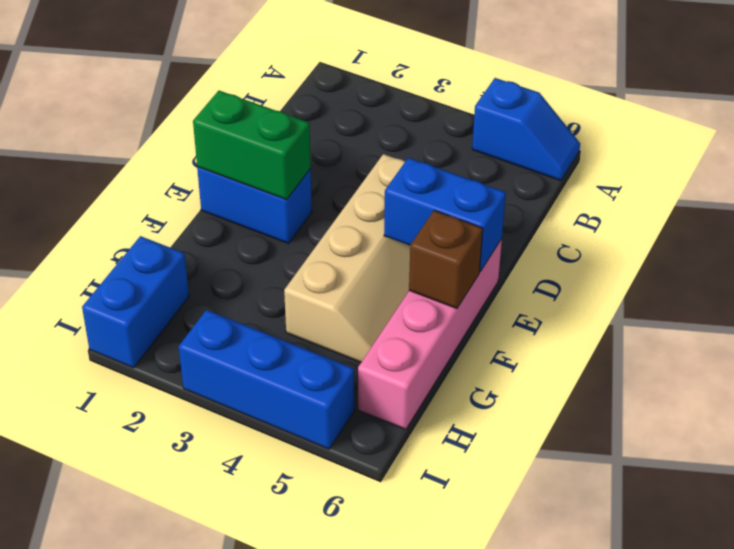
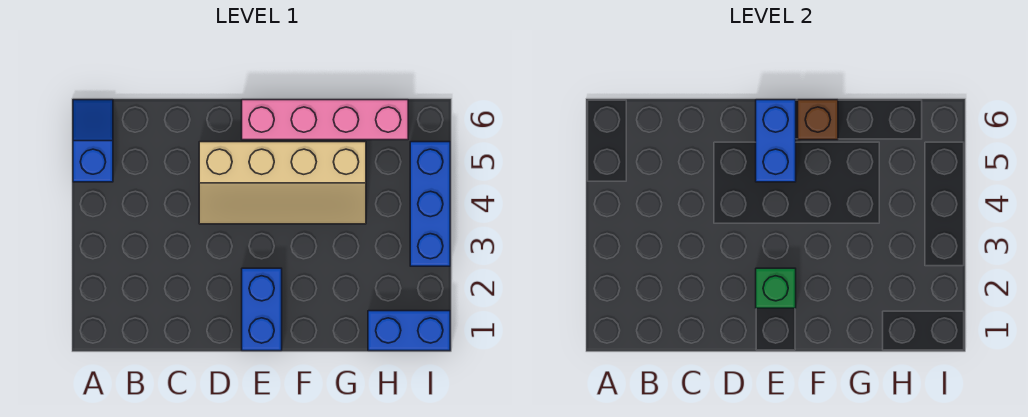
tan 2x4 slope [284,154,410,362] -> tan 2x4 slope turned to [199,142,366,224]
green 1x2 brick [193,91,311,200] -> green 1x1 brick [756,268,796,308]

